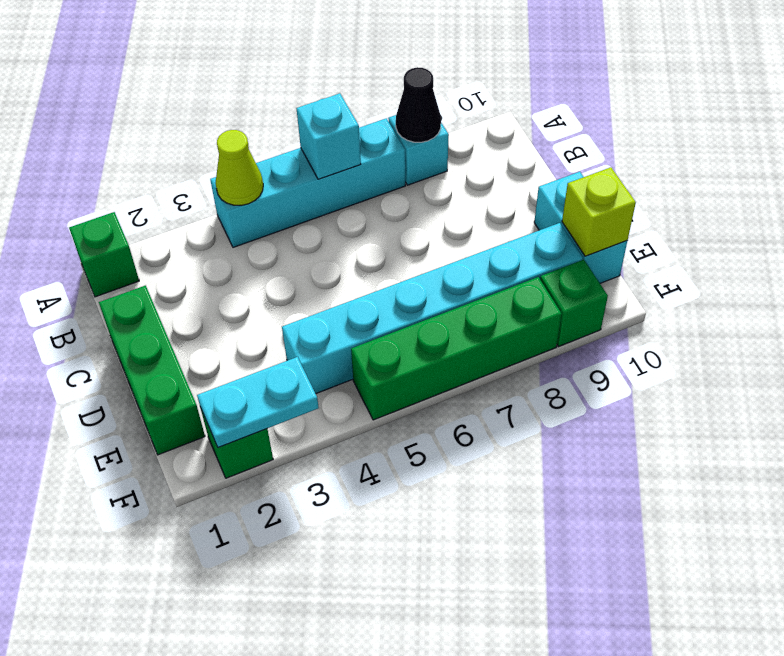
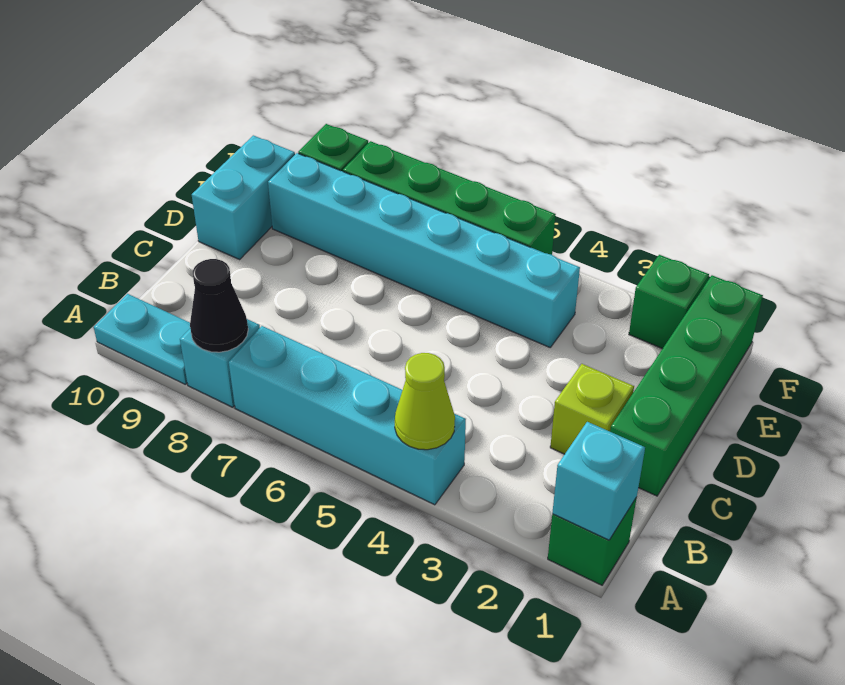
cyan 1x1 brick [297,93,361,179] -> cyan 1x1 brick moved to [552,422,645,540]
green 1x3 brick [99,286,205,455] -> green 1x4 brick [610,275,763,496]
lime 1x1 brick [562,167,636,256] -> lime 1x1 brick moved to [550,364,634,454]
cyan 1x2 plate [197,357,319,448] -> cyan 1x2 plate moved to [94,294,190,385]

